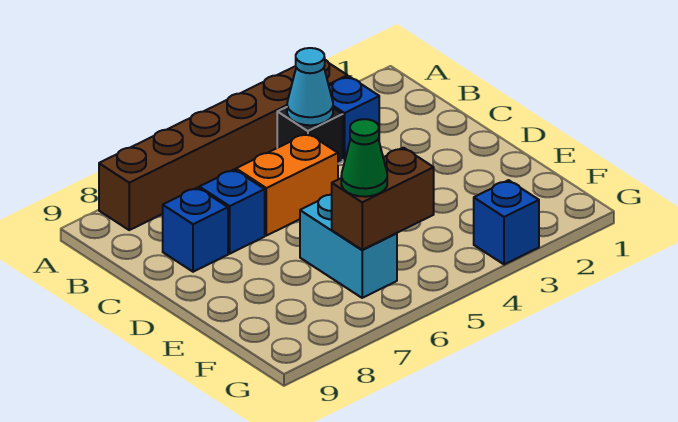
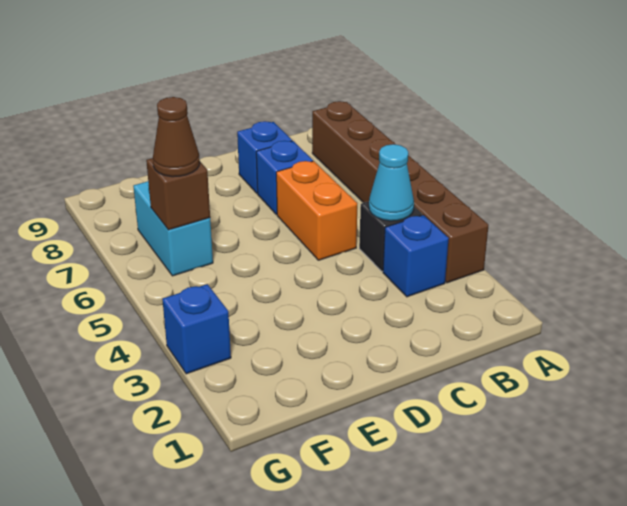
cyan 1x2 brick [300,195,397,298] -> cyan 1x2 brick turned to [133,182,213,276]
brown 1x2 brick [331,148,434,250] -> brown 1x1 brick [146,158,210,230]
green 1x1 cone [341,119,387,197] -> brown 1x1 cone [153,97,200,177]

